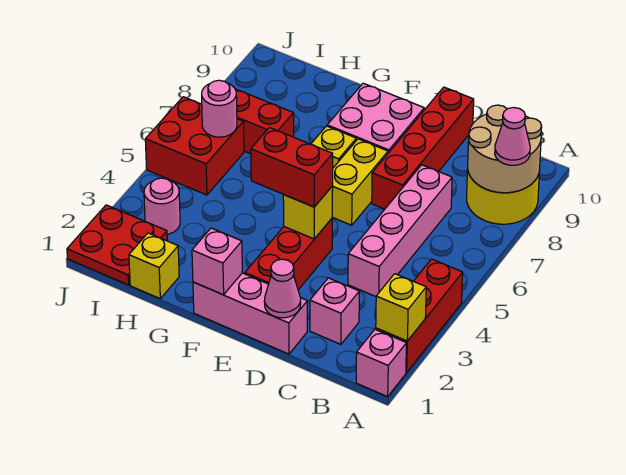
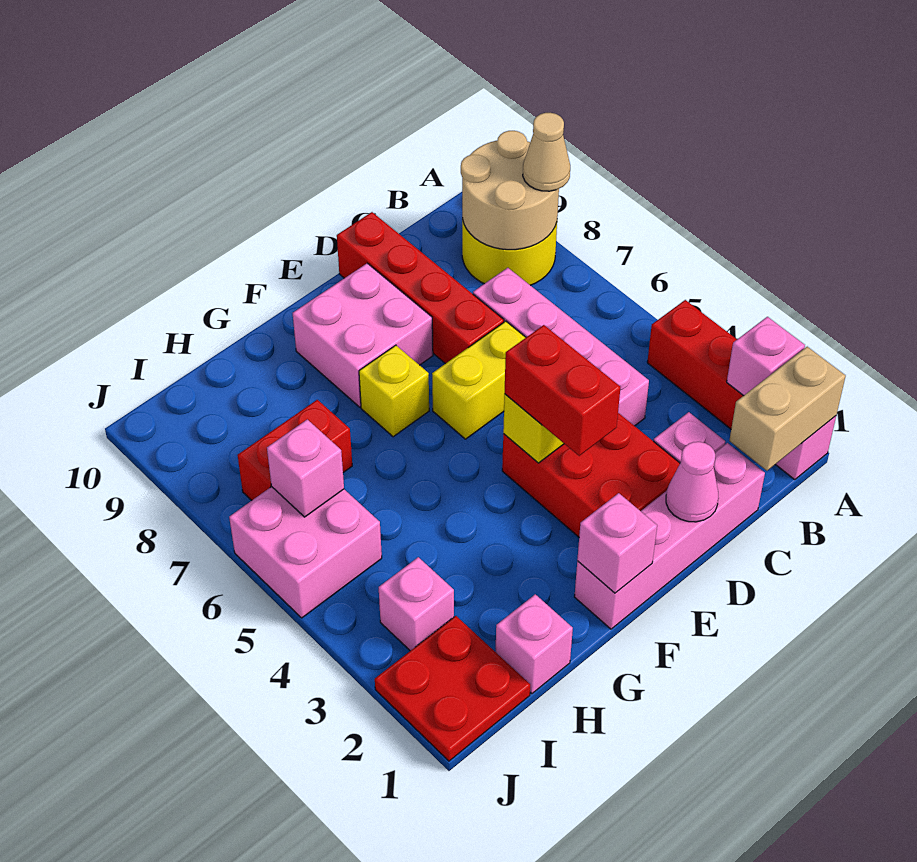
none -> tan 1x2 brick [729,347,846,471]
yellow 1x1 brick [376,274,426,341] -> pink 1x1 brick [727,317,805,396]
pink 1x1 cone [495,108,530,165] -> tan 1x1 cone [523,113,570,191]
pink 1x3 brick [193,273,307,354] -> pink 1x4 brick [574,443,765,629]
red 1x3 brick [245,219,332,290] -> red 2x3 brick [502,413,680,537]
red 1x2 brick [251,128,333,207] -> red 1x2 brick turned to [505,325,620,456]
yellow 1x2 brick [332,139,388,225] -> yellow 1x2 brick turned to [432,321,526,439]
yellow 1x1 brick [129,233,179,298] -> pink 1x1 brick [496,594,573,694]
pink 1x1 round brick [144,178,180,234] -> pink 1x1 brick [379,557,454,651]
red 2x2 brick [145,97,244,195] -> pink 2x2 brick [229,487,382,618]
pink 1x1 round brick [202,80,237,137] -> pink 1x1 brick [267,419,344,517]

